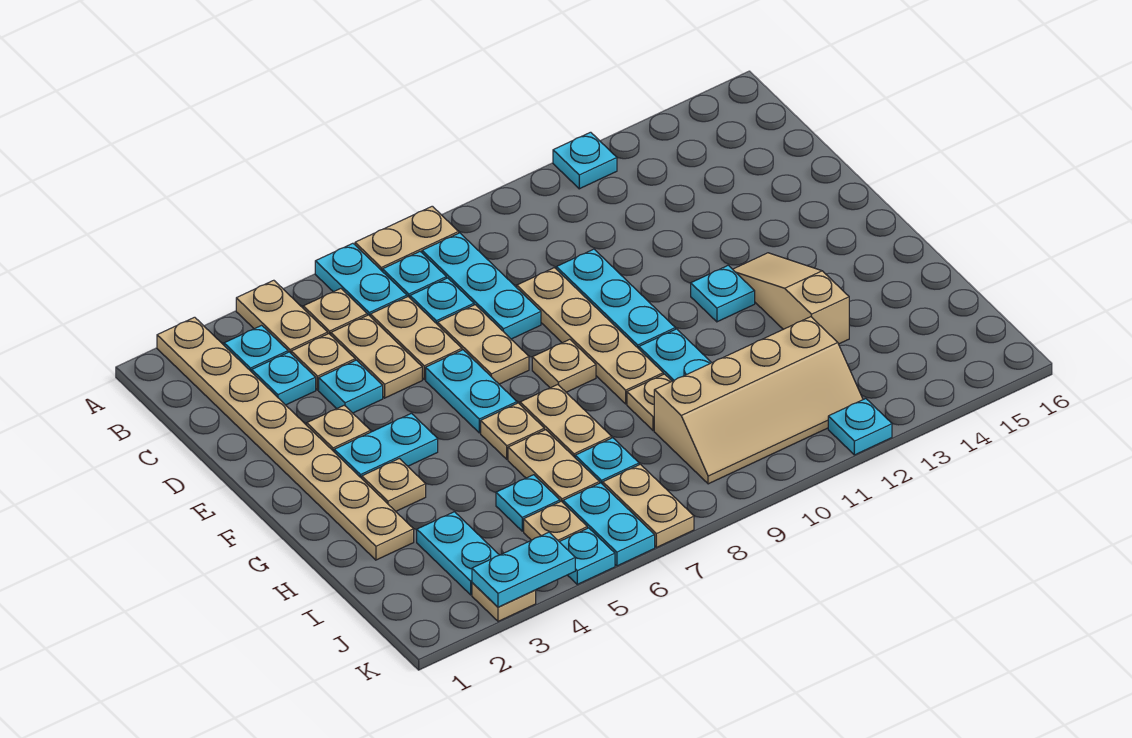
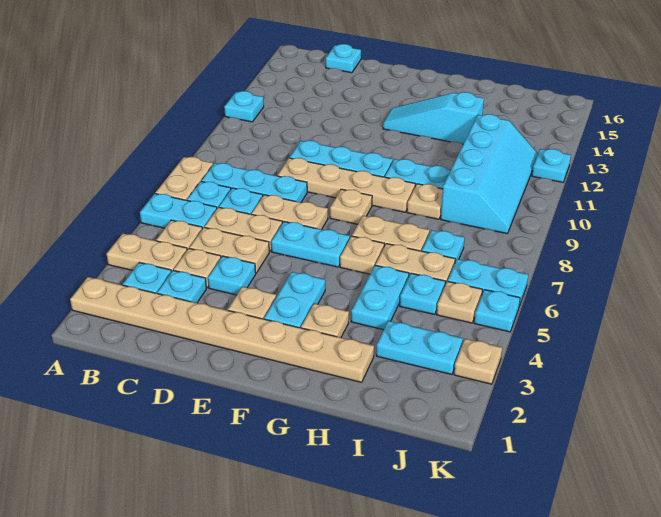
cyan 1x1 plate [691,265,755,322] -> cyan 1x1 plate moved to [326,44,361,73]
tan 1x3 slope [733,253,849,344] -> cyan 1x3 slope [383,92,484,144]
tan 2x4 slope [654,317,863,484] -> cyan 2x4 slope [441,114,538,234]
tan 1x2 plate [603,464,694,547] -> none
cyan 1x2 plate [472,532,575,607] -> cyan 1x2 plate moved to [351,265,409,330]

